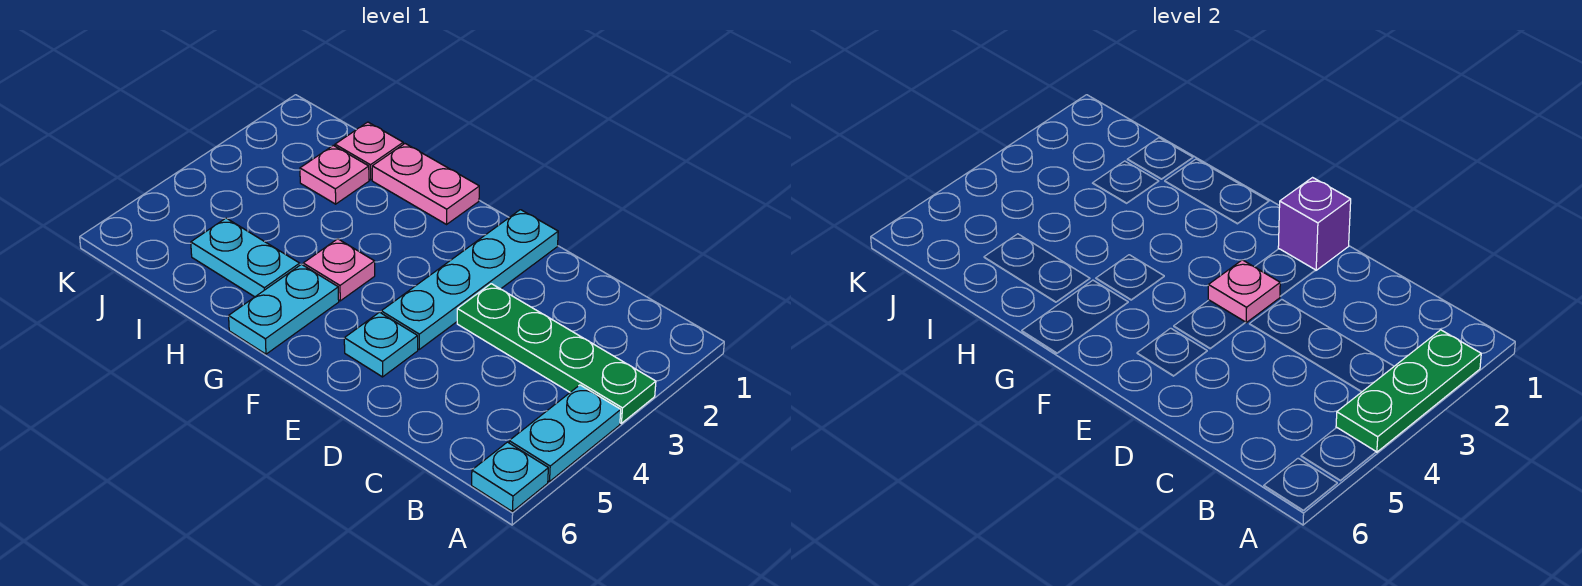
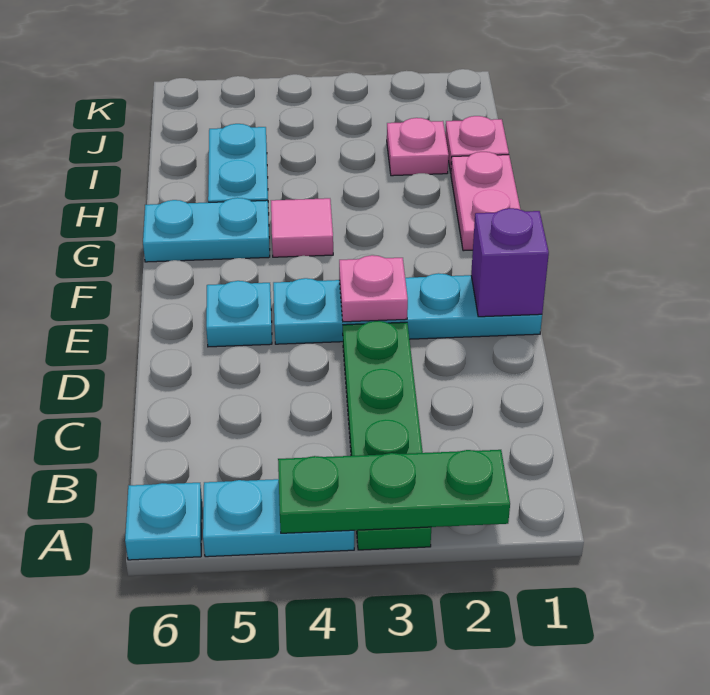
pink 1x1 plate [303,239,375,301] -> pink 1x1 tile [271,198,333,257]

